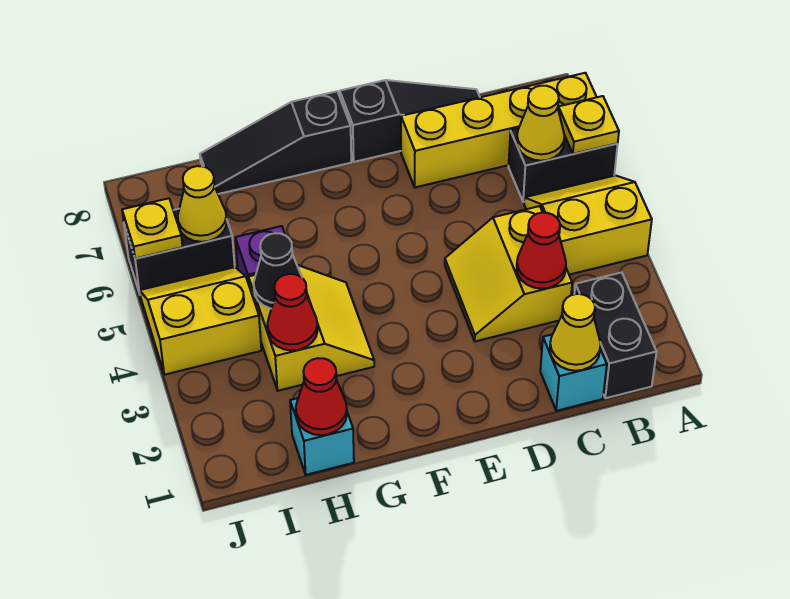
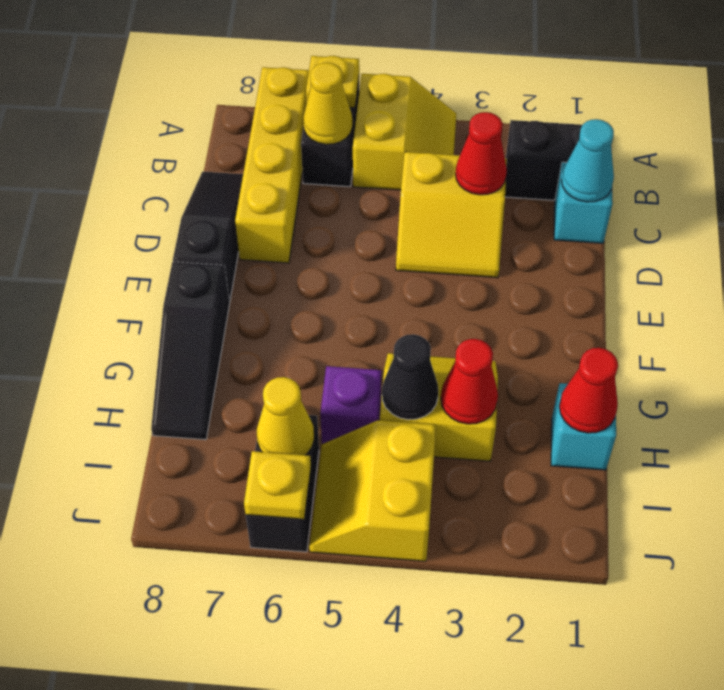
yellow 2x2 slope [524,175,652,275] -> yellow 2x2 slope turned to [353,74,456,190]
yellow 1x1 cone [550,294,601,371] -> cyan 1x1 cone [562,119,614,202]

